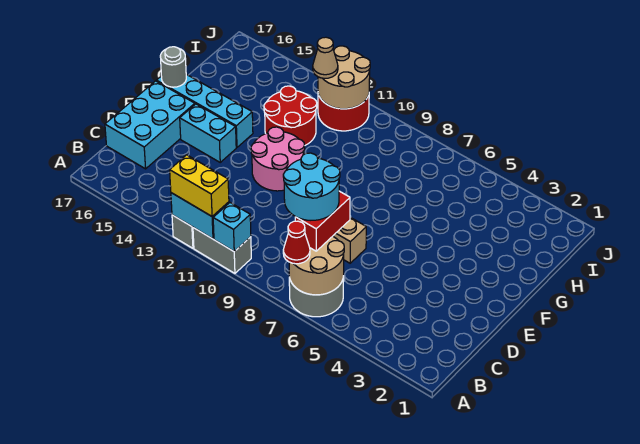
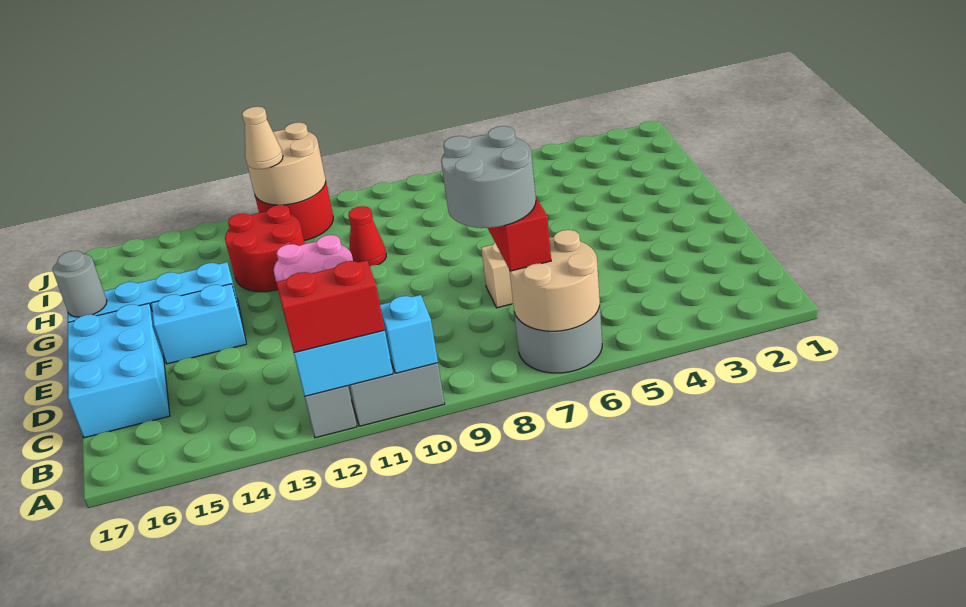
red 1x1 cone [283,221,310,264] -> red 1x1 cone moved to [349,206,386,266]
yellow 1x2 brick [170,155,229,216] -> red 1x2 brick [276,260,385,353]
cyan 2x2 round brick [283,153,340,220] -> grey 2x2 round brick [441,126,536,228]

